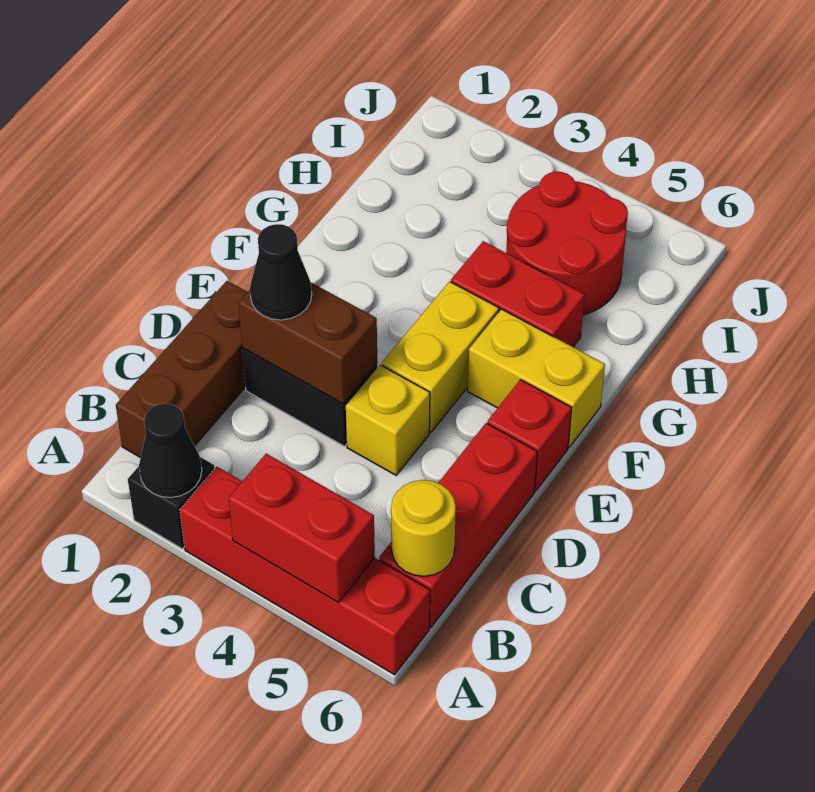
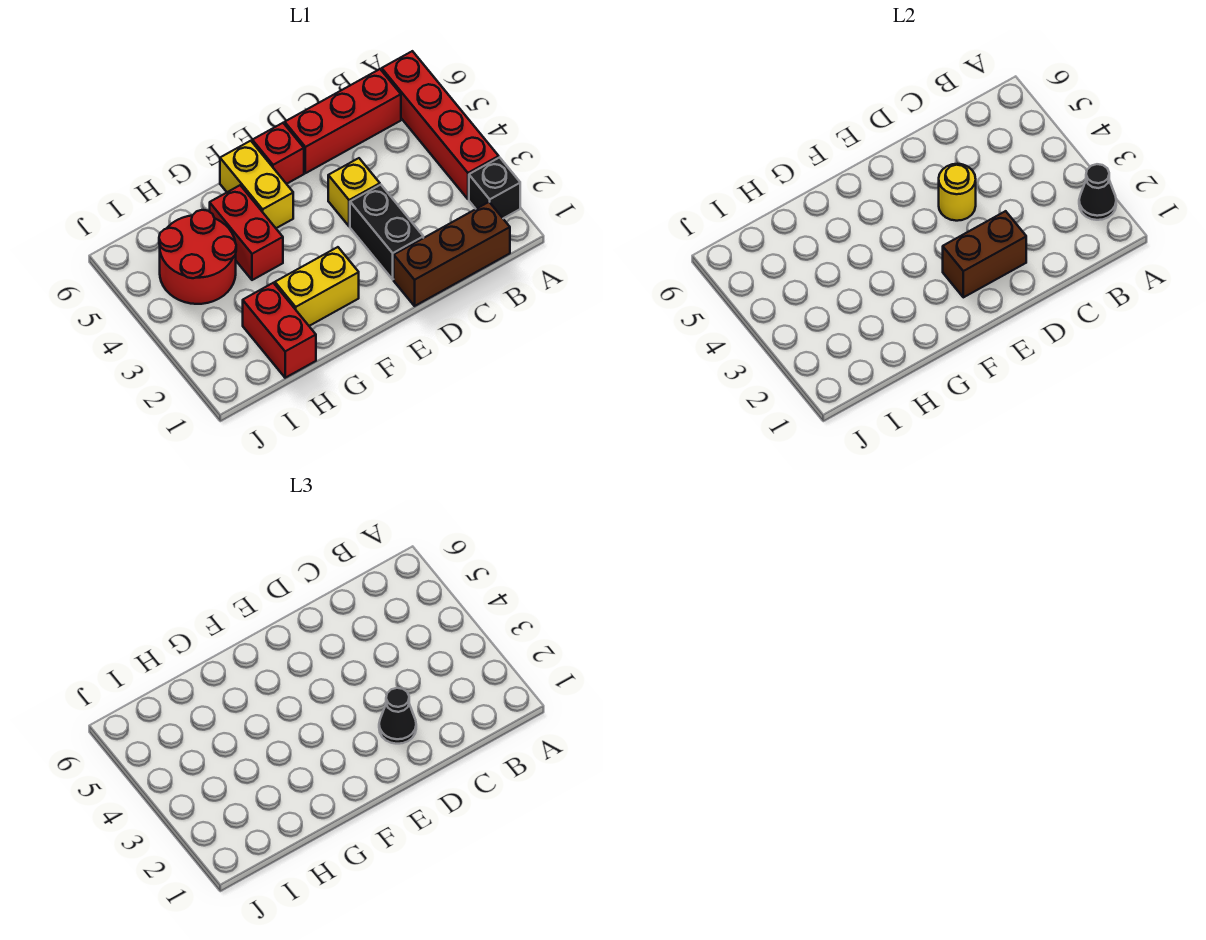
red 1x2 brick [228,454,375,603] -> red 1x2 brick moved to [243,283,316,378]
yellow 1x1 round brick [391,480,456,576] -> yellow 1x1 round brick moved to [939,164,976,221]
brown 1x2 brick [238,282,377,403] -> brown 1x2 brick turned to [943,211,1026,297]
yellow 1x2 brick [382,282,499,432] -> yellow 1x2 brick moved to [275,247,359,326]

